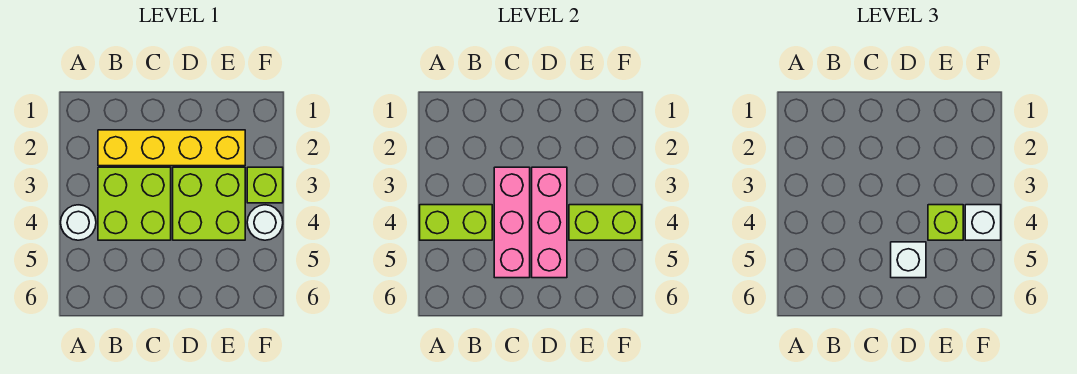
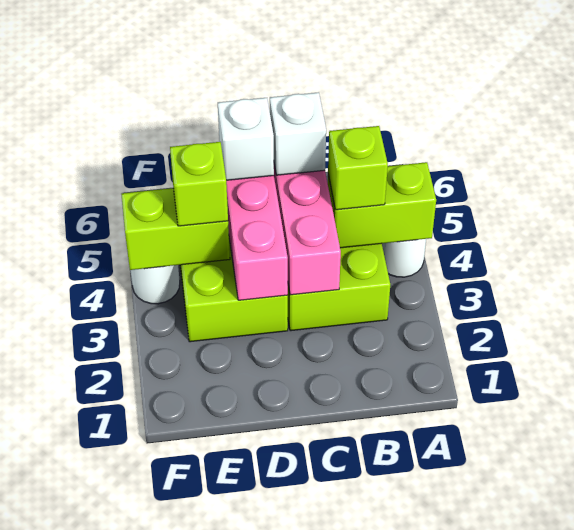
yellow 1x4 brick [98,130,245,166] -> none
lime 1x1 brick [247,167,283,203] -> lime 1x1 brick moved to [328,126,388,210]
white 1x1 brick [965,205,1001,240] -> white 1x1 brick moved to [270,92,326,175]

